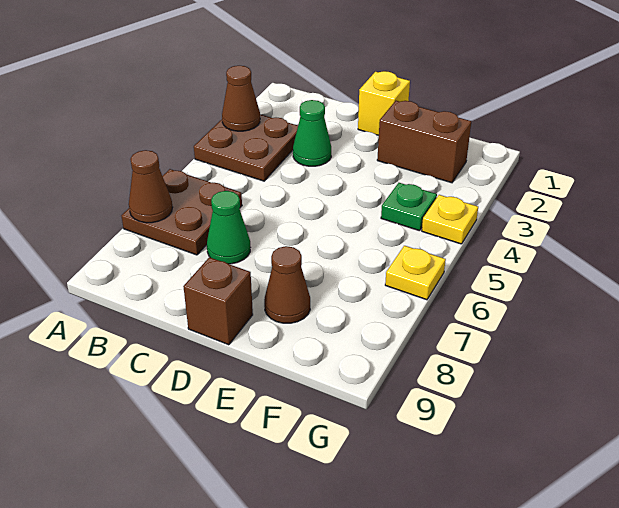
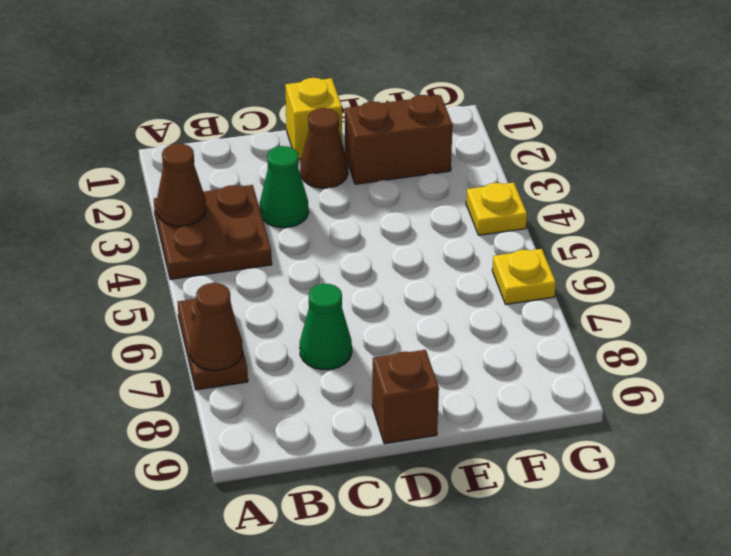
brown 2x2 plate [122,169,242,255] -> brown 1x2 plate [178,299,248,390]
brown 1x1 cone [264,246,310,323] -> brown 1x1 cone moved to [300,108,348,188]
green 1x1 plate [381,183,437,231] -> none

